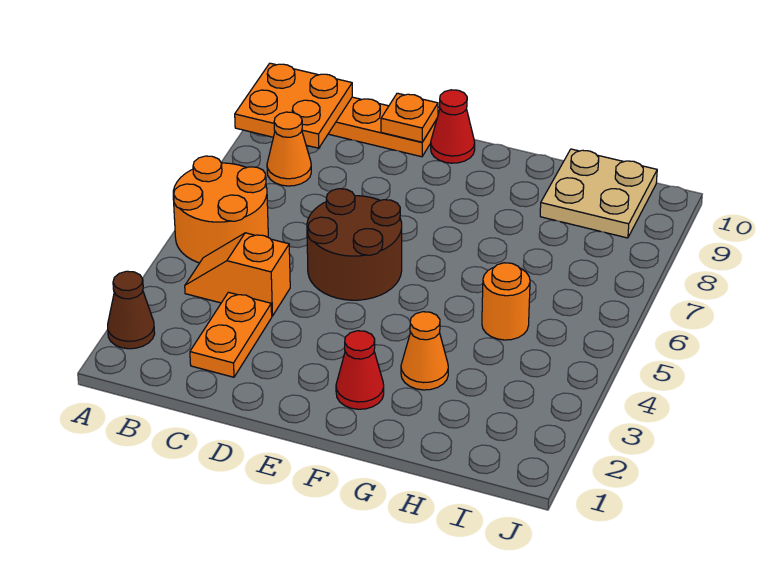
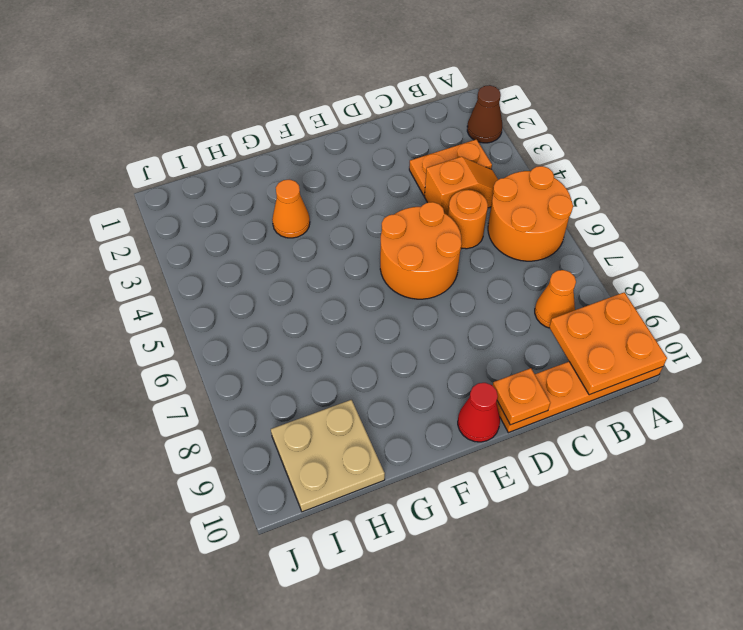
orange 1x2 plate [190,292,272,377] -> orange 1x2 plate turned to [409,139,492,196]
brown 2x2 round brick [307,189,402,300] -> orange 2x2 round brick [380,202,462,299]
red 1x1 cone [336,331,384,409] -> none
orange 1x1 round brick [482,263,530,340] -> orange 1x1 round brick moved to [448,190,488,249]

